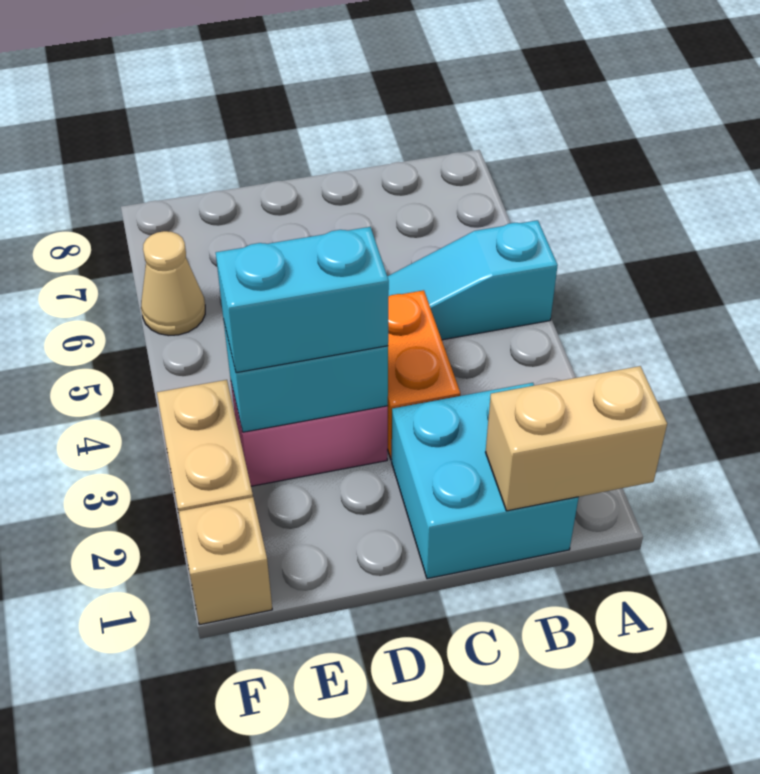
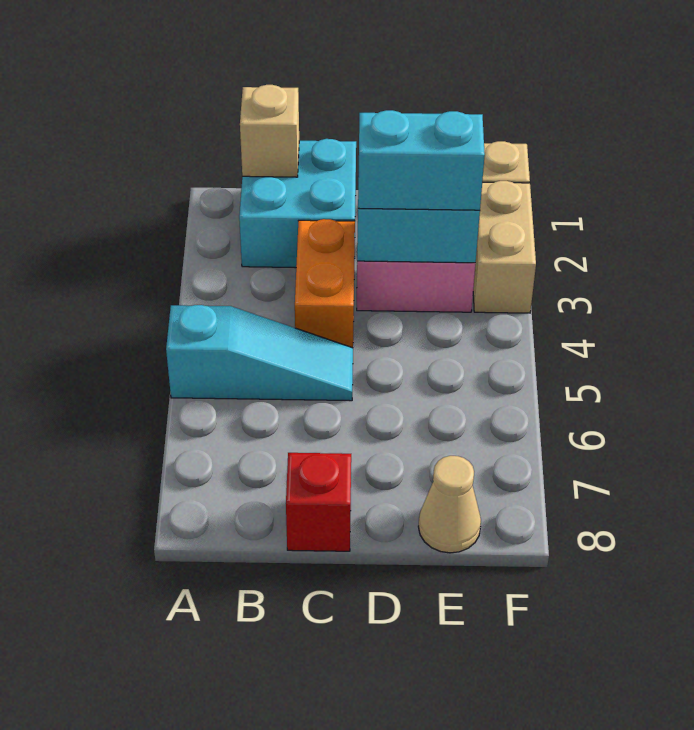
tan 1x2 brick [486,366,667,511] -> tan 1x1 brick [240,85,299,177]
none -> red 1x1 brick [286,453,351,551]
tan 1x1 cone [141,231,205,335] -> tan 1x1 cone moved to [418,456,481,553]

